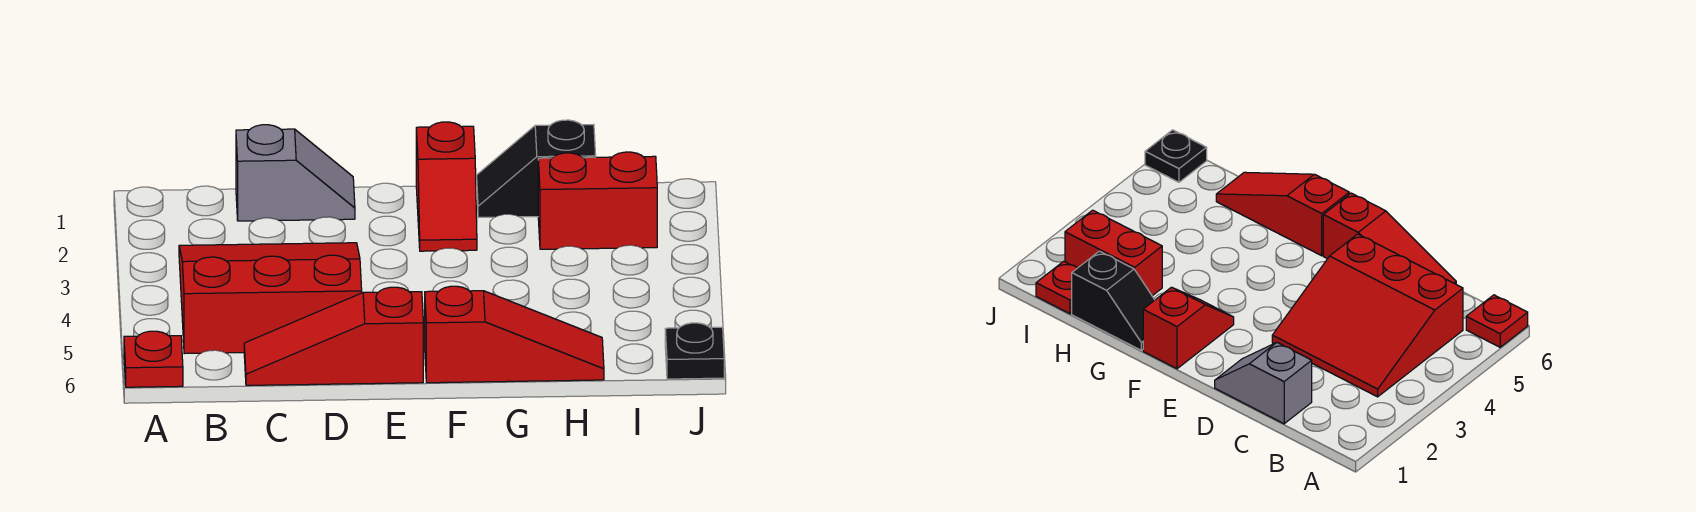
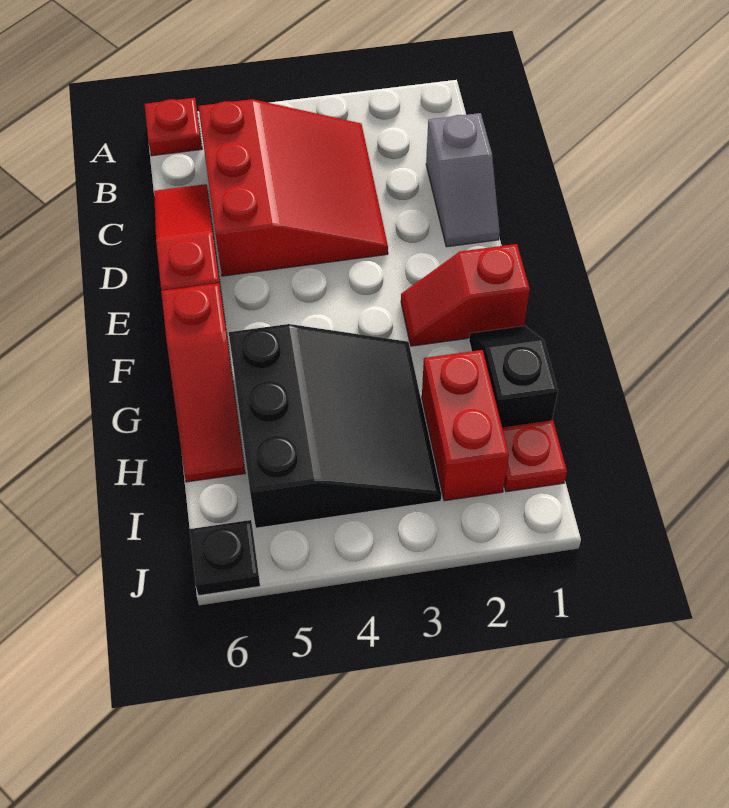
none -> black 3x3 slope [229,324,441,528]

